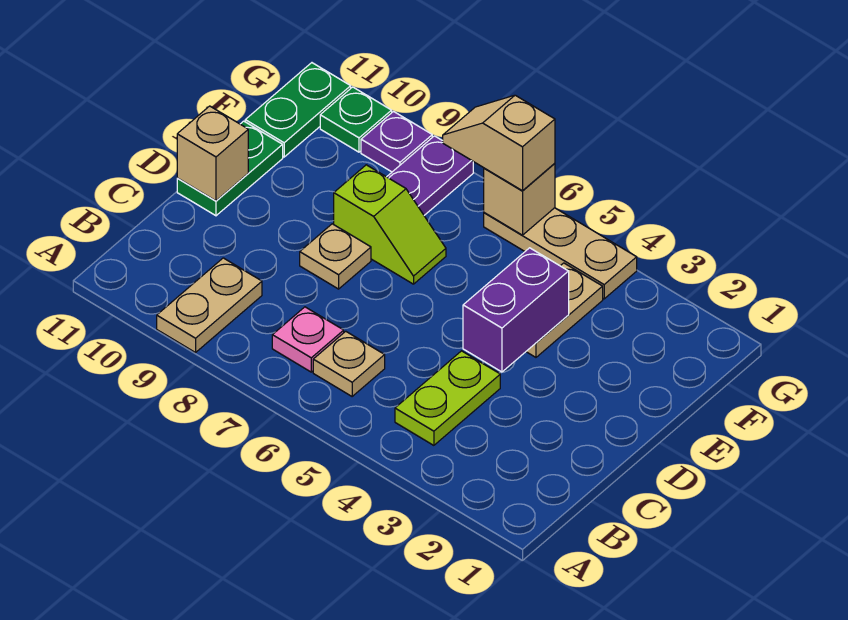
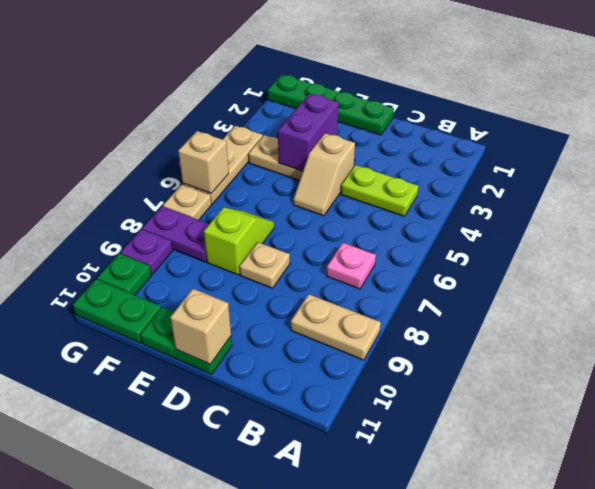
tan 1x1 plate [313,331,385,396] -> tan 1x1 plate moved to [163,185,212,220]
none -> green 1x4 plate [267,75,394,135]
purple 1x2 brick [463,248,569,372] -> purple 1x2 brick turned to [278,93,339,171]
tan 1x2 slope [443,95,555,191] -> tan 1x2 slope moved to [293,133,355,216]

